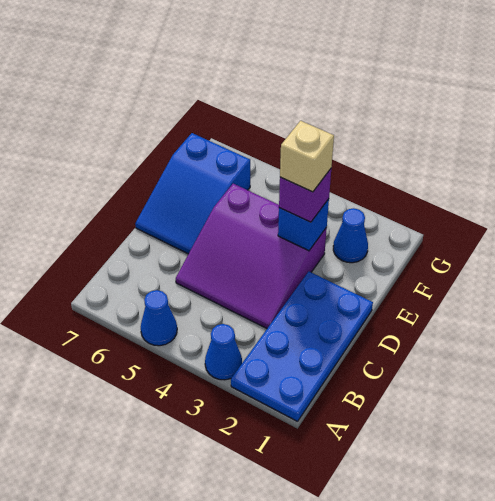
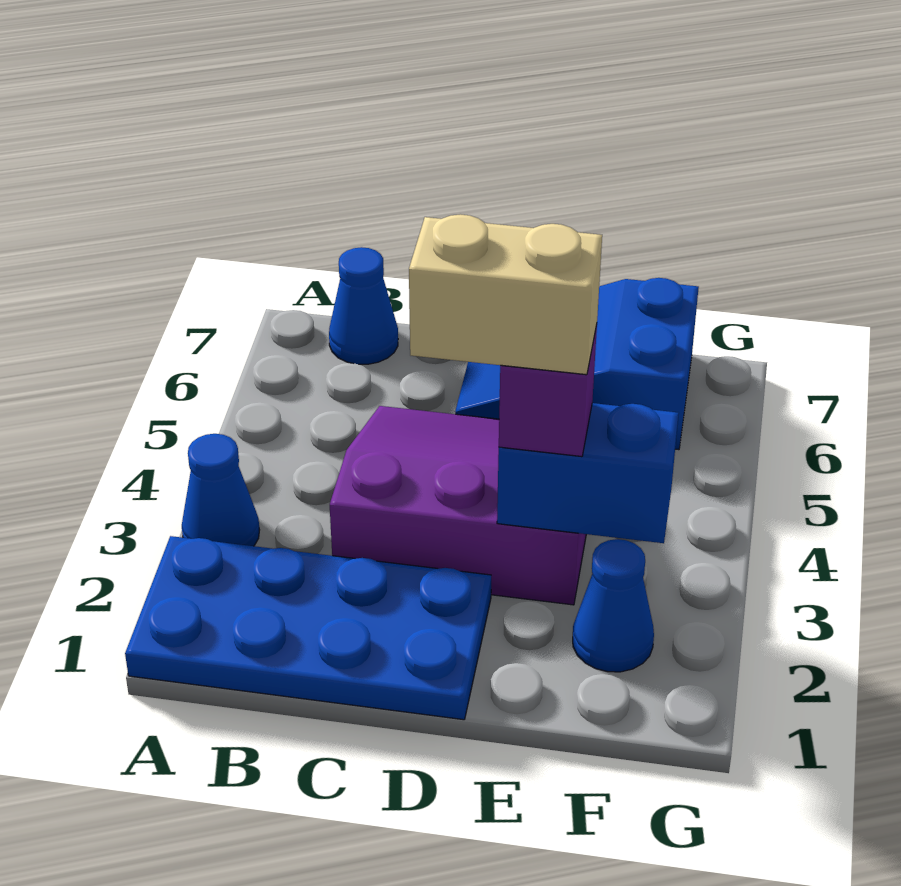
blue 1x1 cone [141,290,177,346] -> blue 1x1 cone moved to [329,247,398,364]
purple 3x3 slope [176,184,327,329] -> purple 3x3 slope turned to [330,406,586,605]
blue 1x1 brick [278,199,329,251] -> blue 1x2 brick [497,403,679,543]
tan 1x1 brick [280,121,334,192] -> tan 1x2 brick [409,214,602,375]

